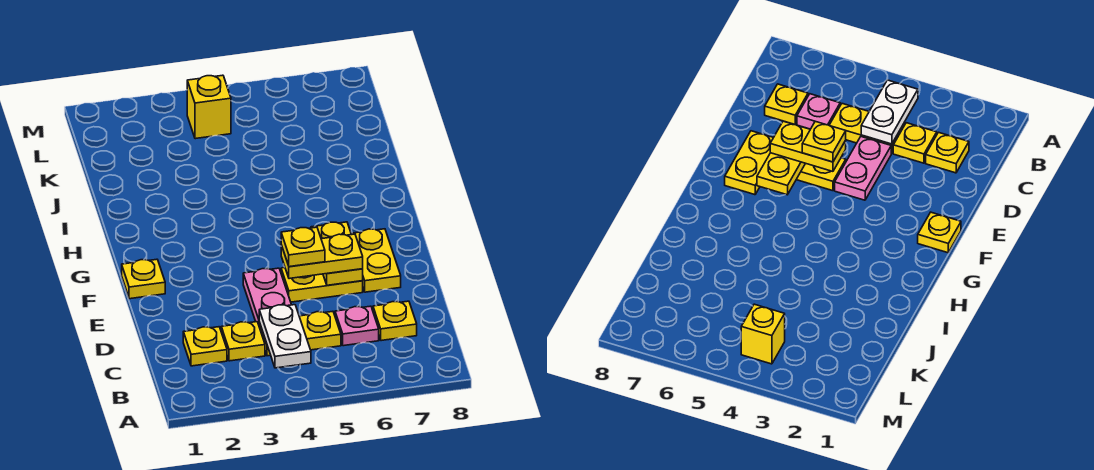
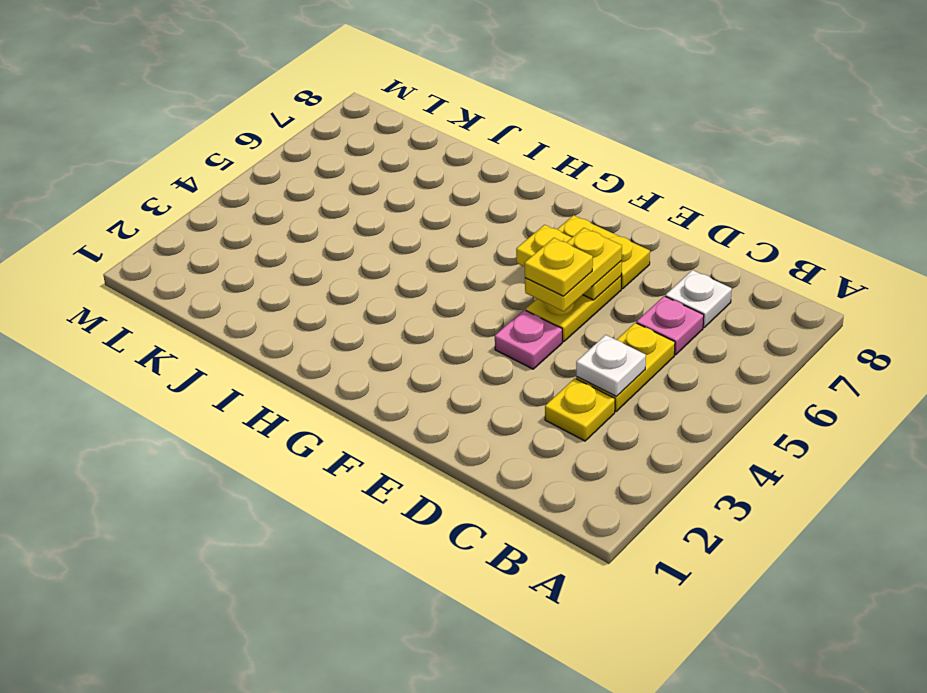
white 1x2 plate [259,305,311,368] -> white 1x1 plate [576,335,646,396]
yellow 1x1 plate [183,327,227,366] -> none
yellow 1x1 plate [373,301,417,341] -> white 1x1 plate [665,270,732,328]
pink 1x2 plate [243,268,291,325] -> pink 1x1 plate [495,310,562,369]
yellow 1x1 plate [122,259,165,299] -> none
yellow 1x1 brick [187,75,231,139] -> none

